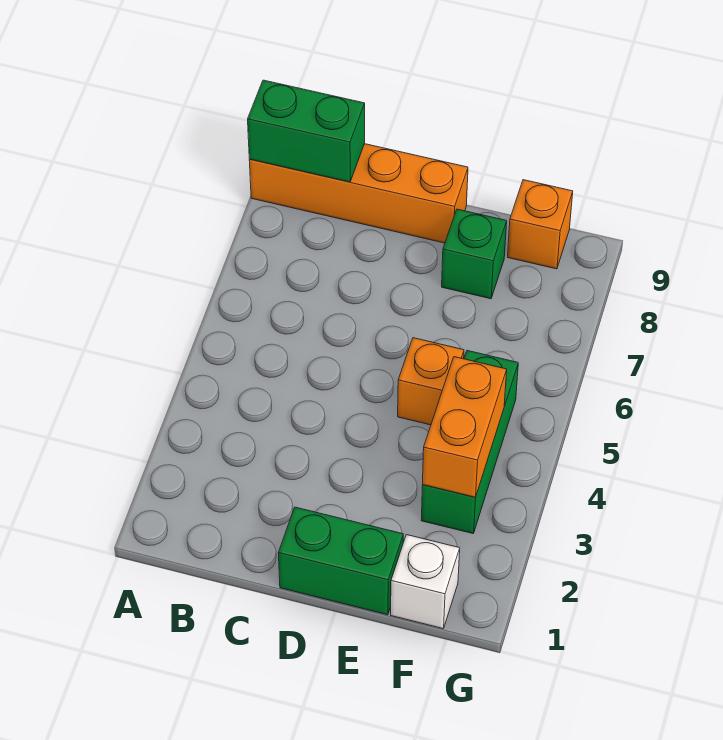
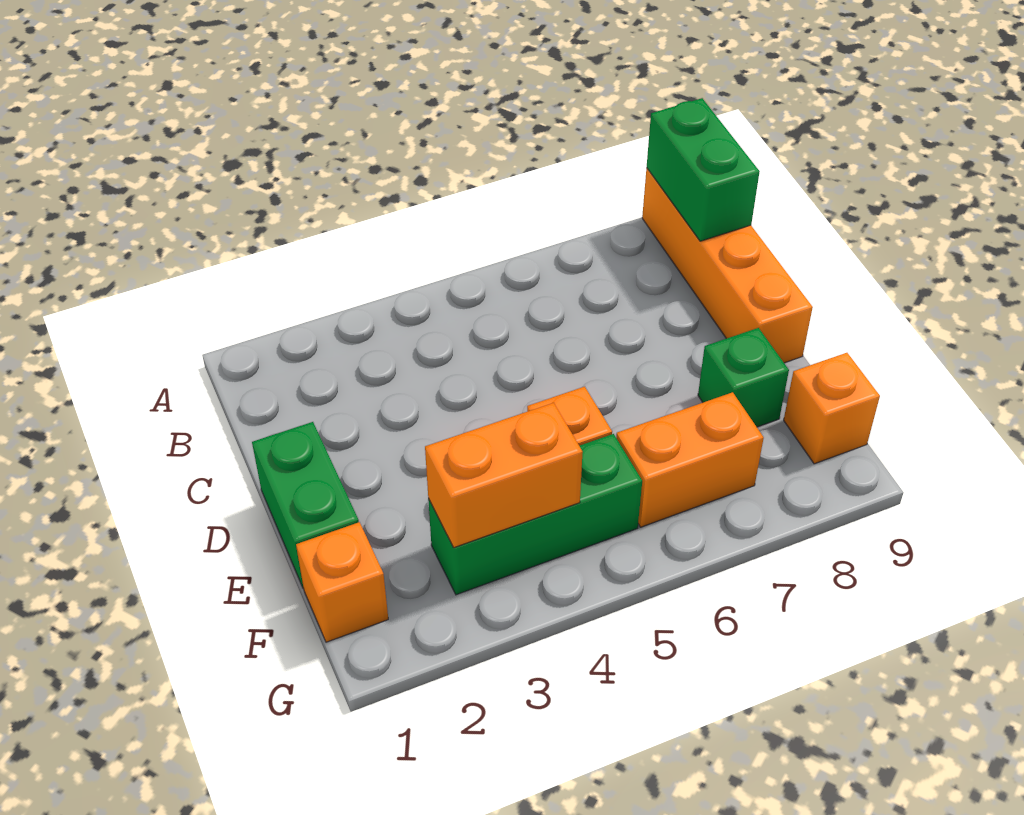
white 1x1 brick [391,535,460,629] -> orange 1x1 brick [296,522,388,642]
none -> orange 1x2 brick [616,392,764,527]

